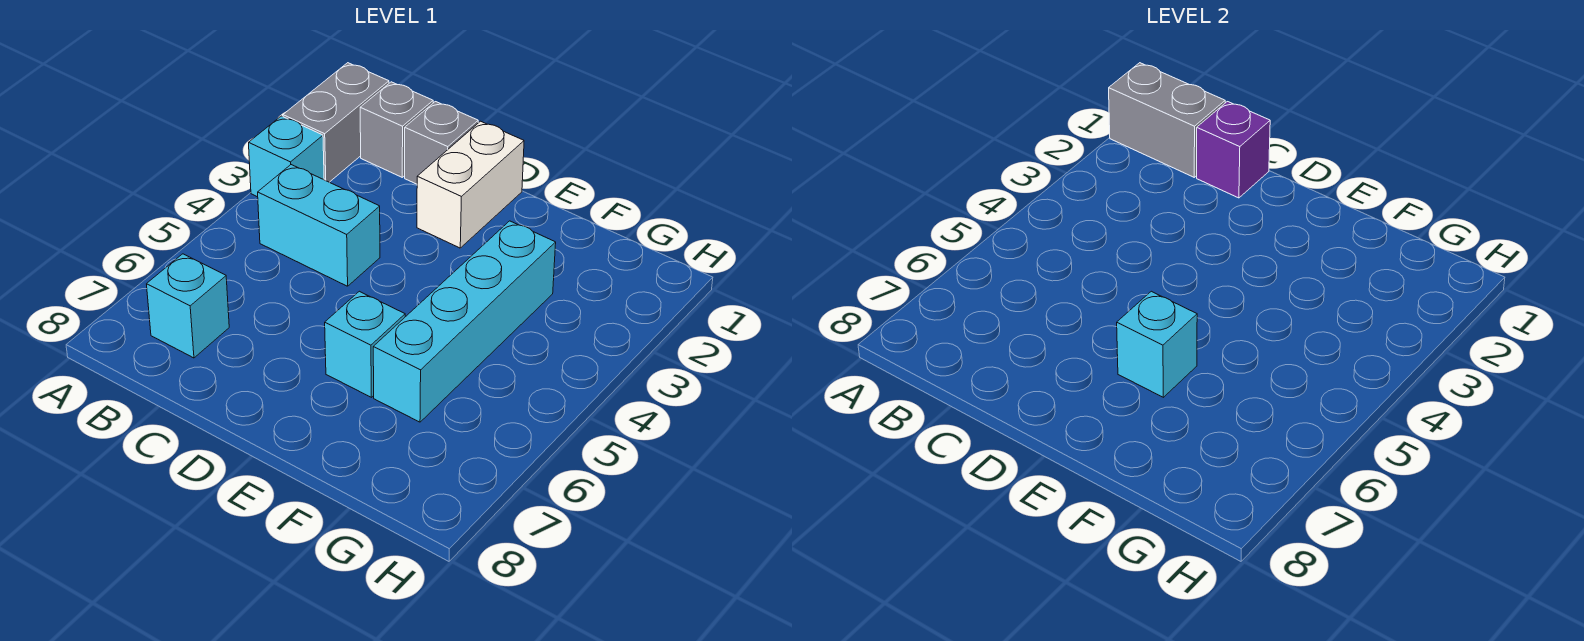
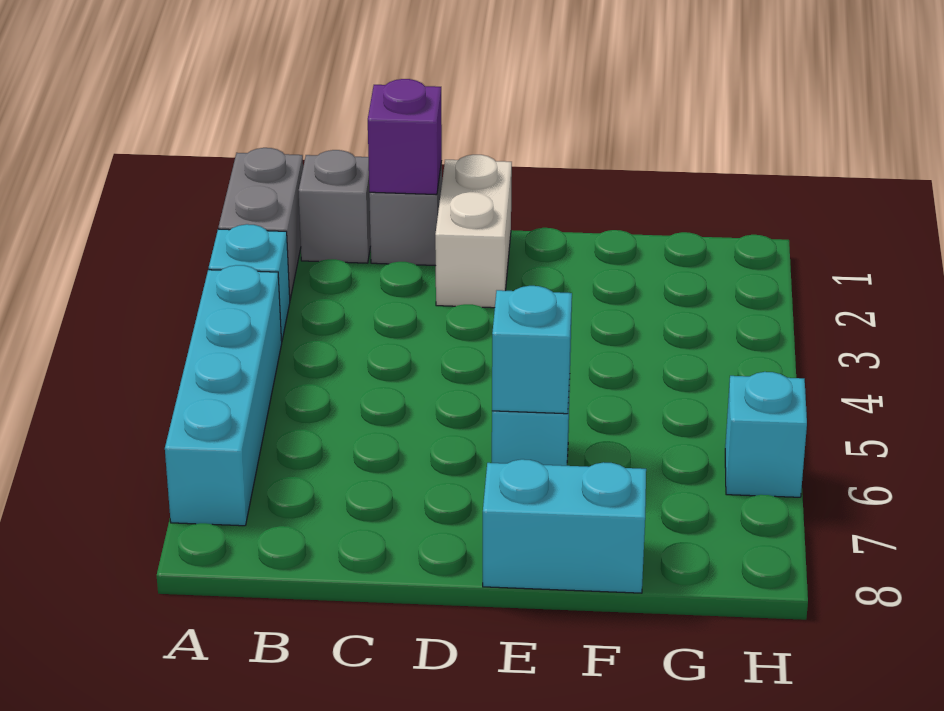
grey 1x2 brick [1109,63,1225,177] -> none
cyan 1x2 brick [258,165,380,286] -> cyan 1x2 brick moved to [483,459,646,593]
cyan 1x1 brick [147,254,229,358] -> cyan 1x1 brick moved to [725,372,807,497]
cyan 1x4 brick [373,221,556,422] -> cyan 1x4 brick moved to [165,265,282,526]

